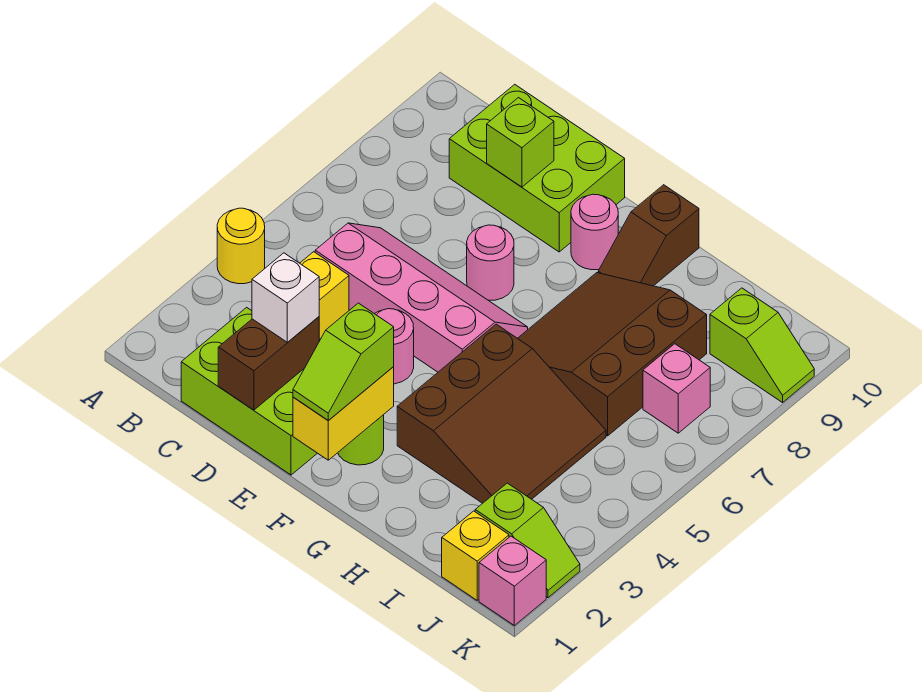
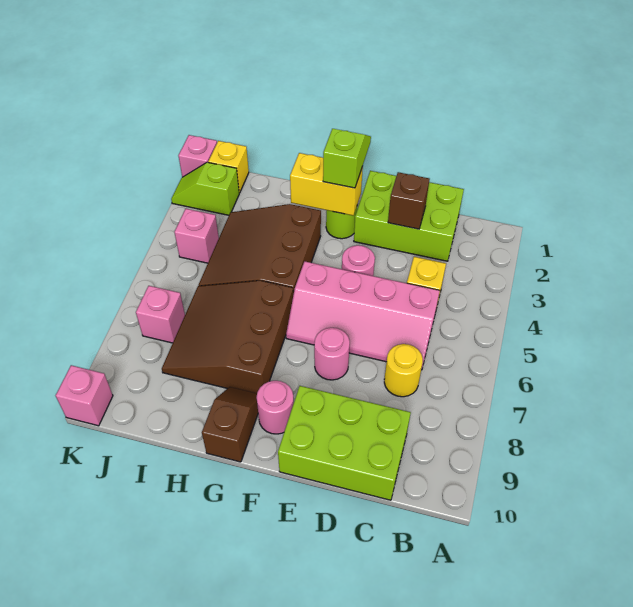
yellow 1x1 round brick [217,208,265,284] -> yellow 1x1 round brick moved to [384,344,423,397]
brown 1x2 brick [218,317,319,410] -> brown 1x1 brick [388,172,430,229]
white 1x1 brick [252,253,319,342] -> none
lime 1x1 brick [487,98,554,187] -> none
yellow 1x2 brick [293,366,394,460] -> yellow 1x2 brick turned to [290,153,363,215]
brown 3x3 slope [518,273,707,436] -> brown 3x3 slope turned to [162,281,293,393]
none -> pink 1x1 brick [174,209,219,263]
lime 1x2 slope [710,288,814,403] -> none
none -> pink 1x1 brick [56,365,113,426]

